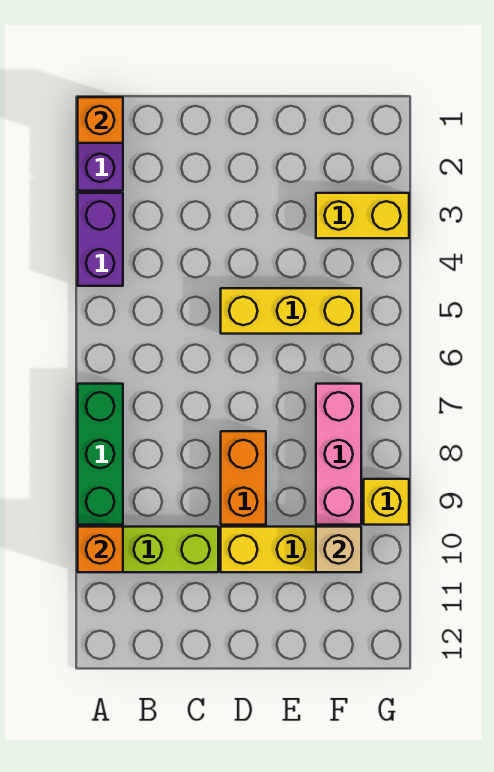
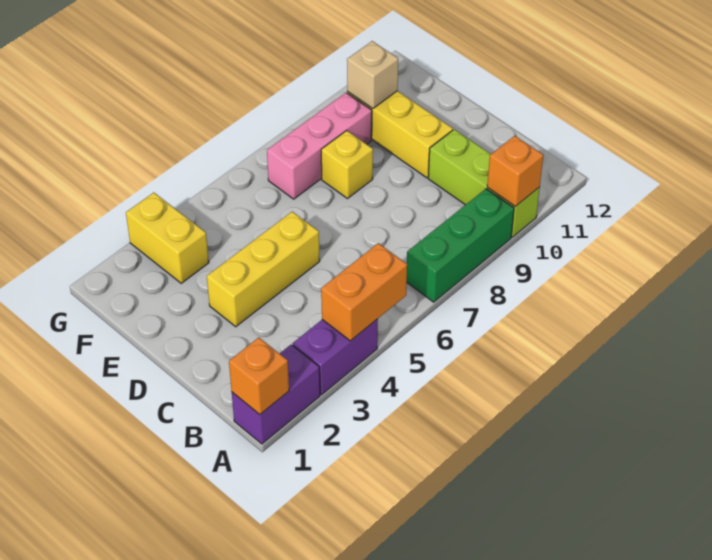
yellow 1x3 brick [221,288,361,334] -> yellow 1x3 brick turned to [207,212,320,327]
orange 1x2 brick [221,431,266,525] -> orange 1x2 brick moved to [321,243,407,341]
yellow 1x1 brick [364,479,409,525] -> yellow 1x1 brick moved to [321,131,373,199]

